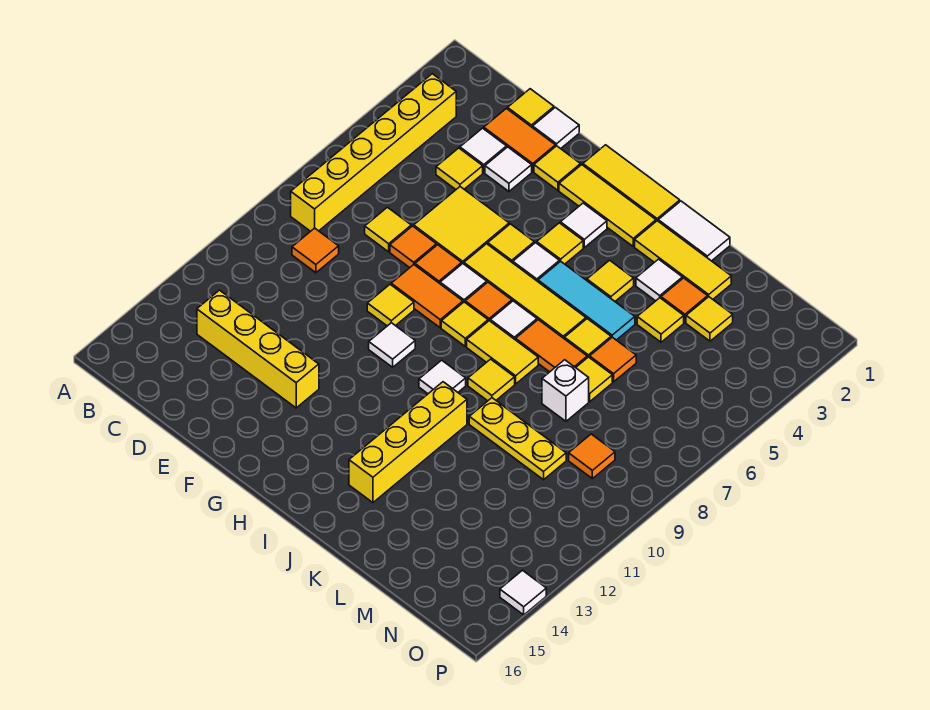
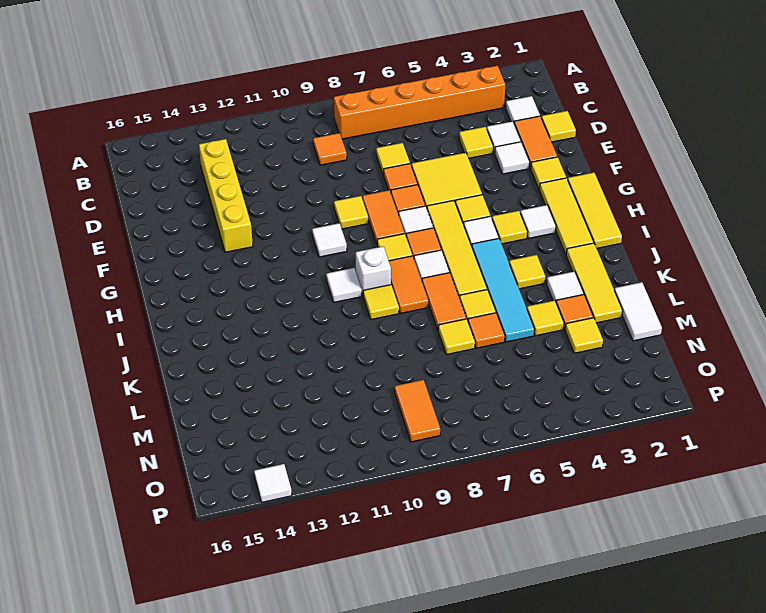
yellow 1x6 brick [291,74,456,231] -> orange 1x6 brick [334,66,505,139]
white 1x1 tile [533,107,579,149] -> white 1x1 tile moved to [506,96,540,122]
cyan 1x3 tile [538,261,635,340] -> cyan 1x4 tile [472,238,534,342]
yellow 1x2 tile [467,321,538,384] -> orange 1x2 tile [389,256,428,313]
white 1x2 tile [658,201,730,261] -> white 1x2 tile moved to [614,282,662,341]
yellow 1x4 brick [349,382,467,503] -> none
yellow 1x3 plate [469,398,566,480] -> none
white 1x1 brick [542,360,589,421] -> white 1x1 brick moved to [356,247,391,295]
orange 1x1 tile [569,434,615,479] -> orange 1x2 tile [395,380,440,442]

